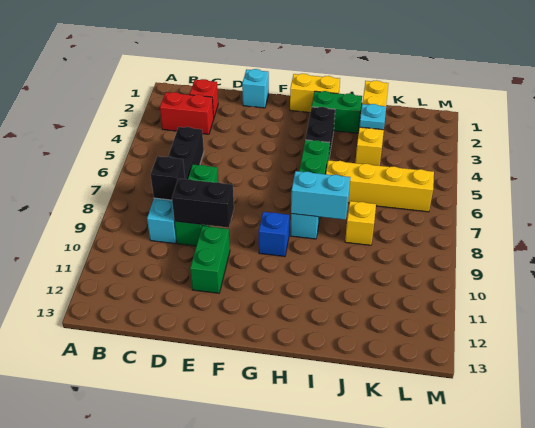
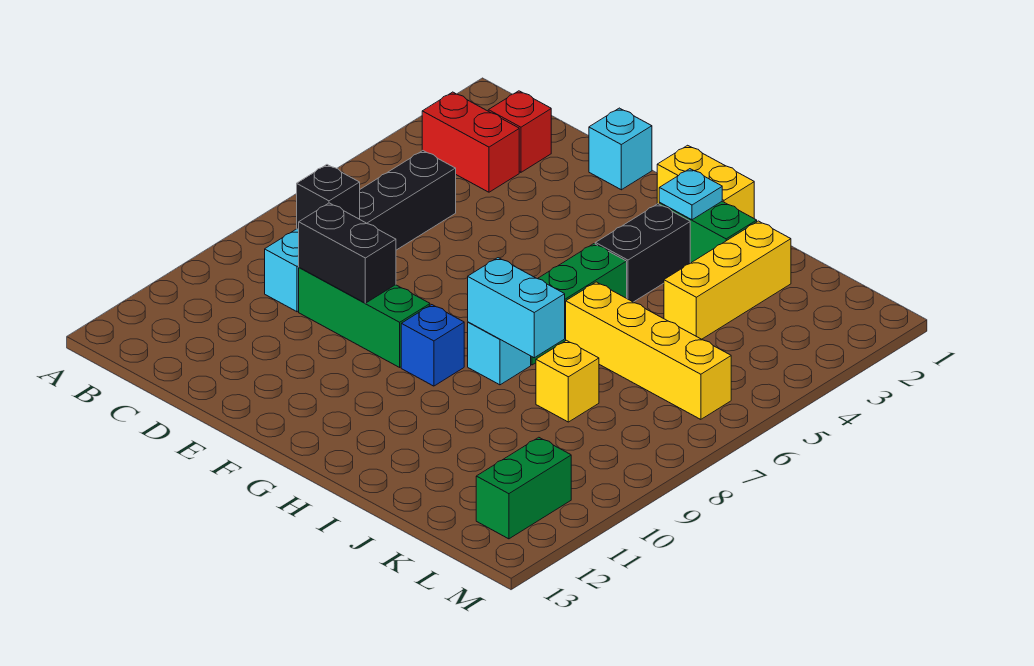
green 1x3 brick [175,165,218,246] -> green 1x3 brick turned to [299,267,430,367]
green 1x2 brick [190,226,230,293] -> green 1x2 brick moved to [476,437,571,539]
yellow 1x4 brick [355,80,389,166] -> yellow 1x3 brick [664,221,791,339]
cyan 1x1 plate [359,104,386,130] -> cyan 1x1 plate moved to [659,169,722,220]

